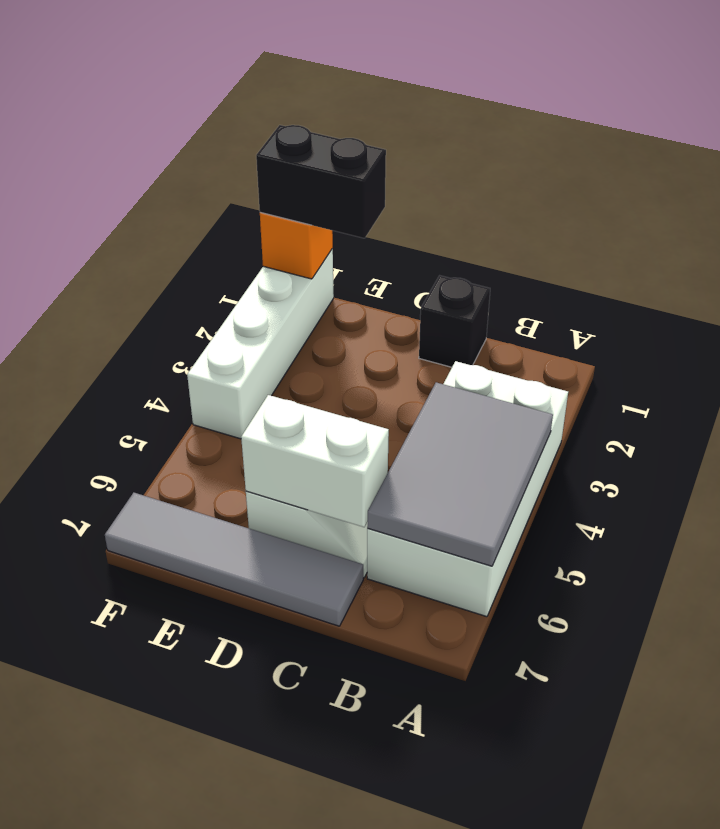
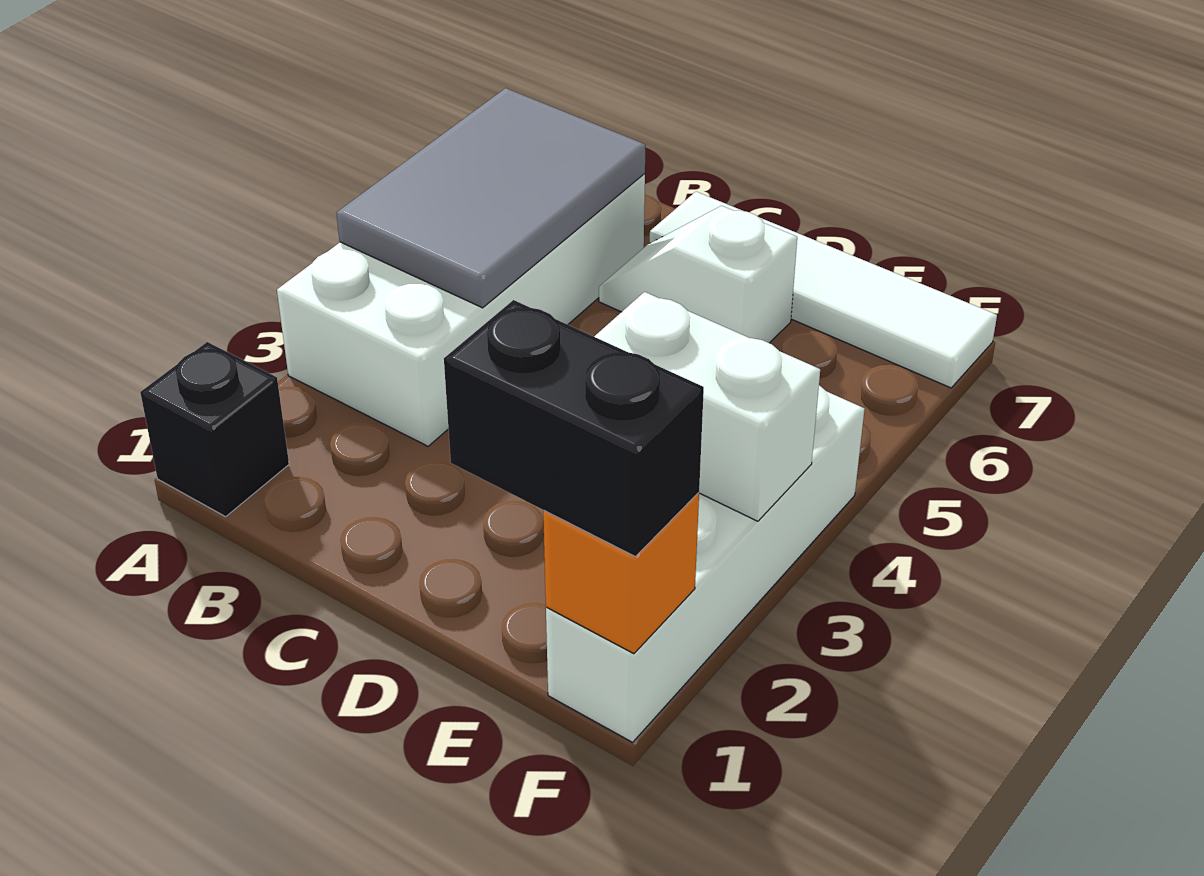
black 1x1 brick [419,275,490,367] -> black 1x1 brick moved to [140,342,289,517]
white 1x2 brick [241,395,389,527] -> white 1x2 brick moved to [594,292,820,521]
grey 1x4 tile [105,493,363,626] -> white 1x4 tile [650,192,997,388]

